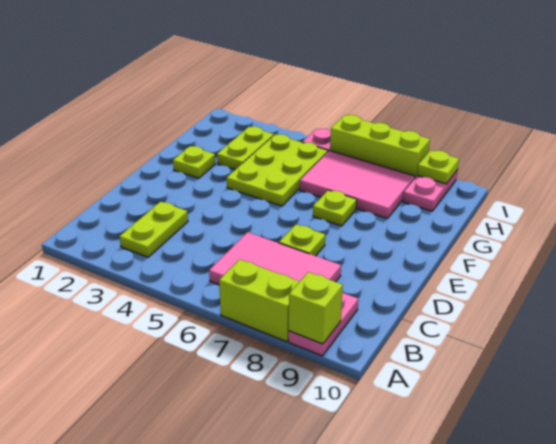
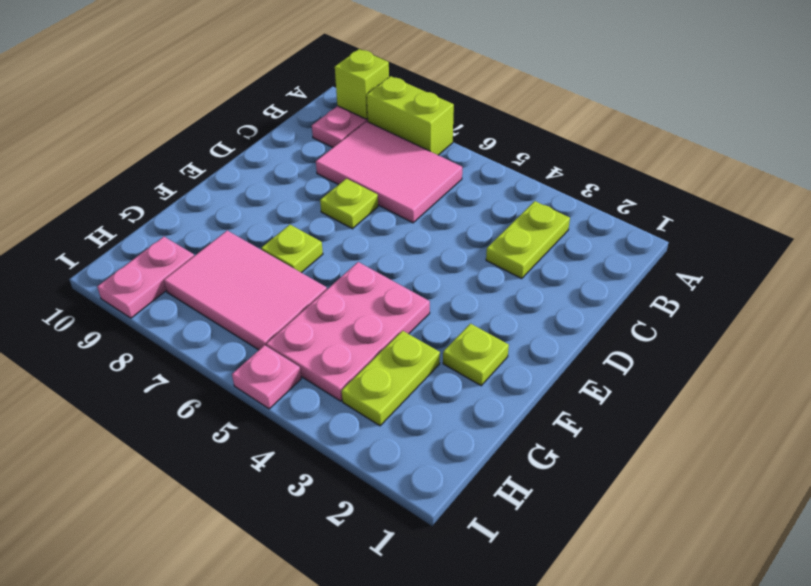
lime 2x3 plate [227,134,328,206] -> pink 2x3 plate [266,262,430,401]
lime 1x3 brick [330,115,430,177] -> none
lime 1x1 plate [417,150,459,184] -> none

